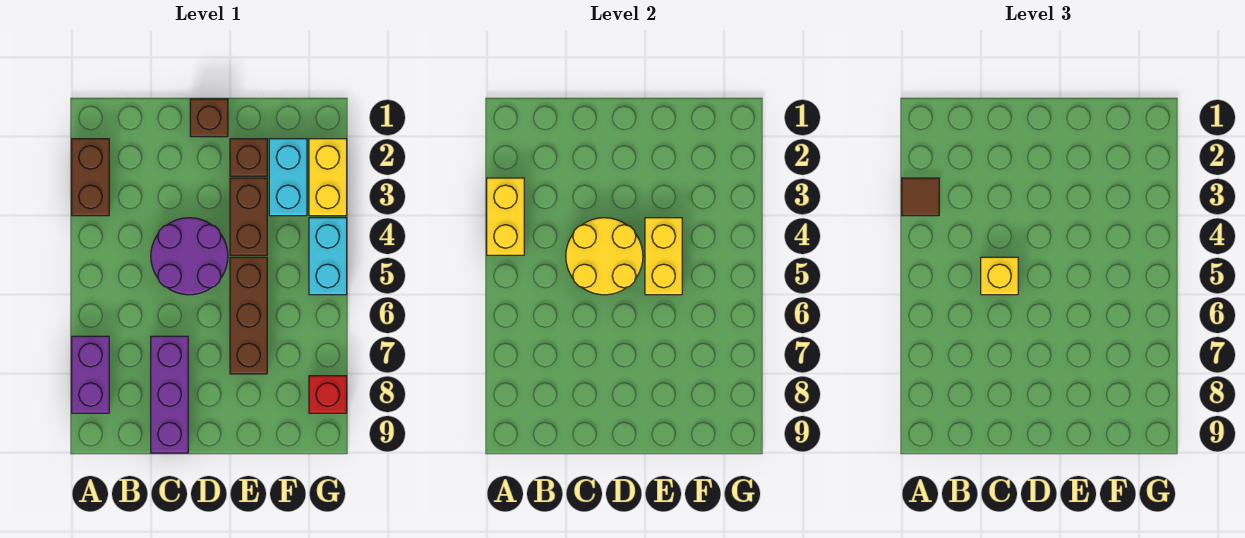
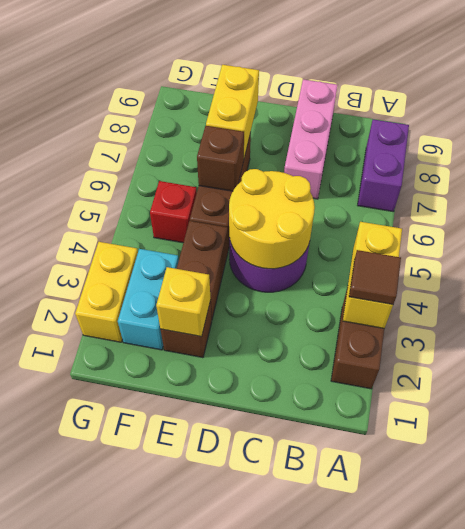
yellow 1x1 brick [981,257,1018,295] -> yellow 1x1 brick moved to [156,267,211,337]
purple 1x3 brick [151,336,188,453] -> pink 1x3 brick [284,79,338,199]
brown 1x1 brick [190,99,228,137] -> brown 1x1 brick moved to [197,126,244,191]
yellow 1x2 brick [645,218,682,295] -> yellow 1x2 brick moved to [206,65,259,157]
cyan 1x2 brick [309,218,347,295] -> none
red 1x1 brick [309,376,347,413] -> red 1x1 brick moved to [150,181,197,243]

